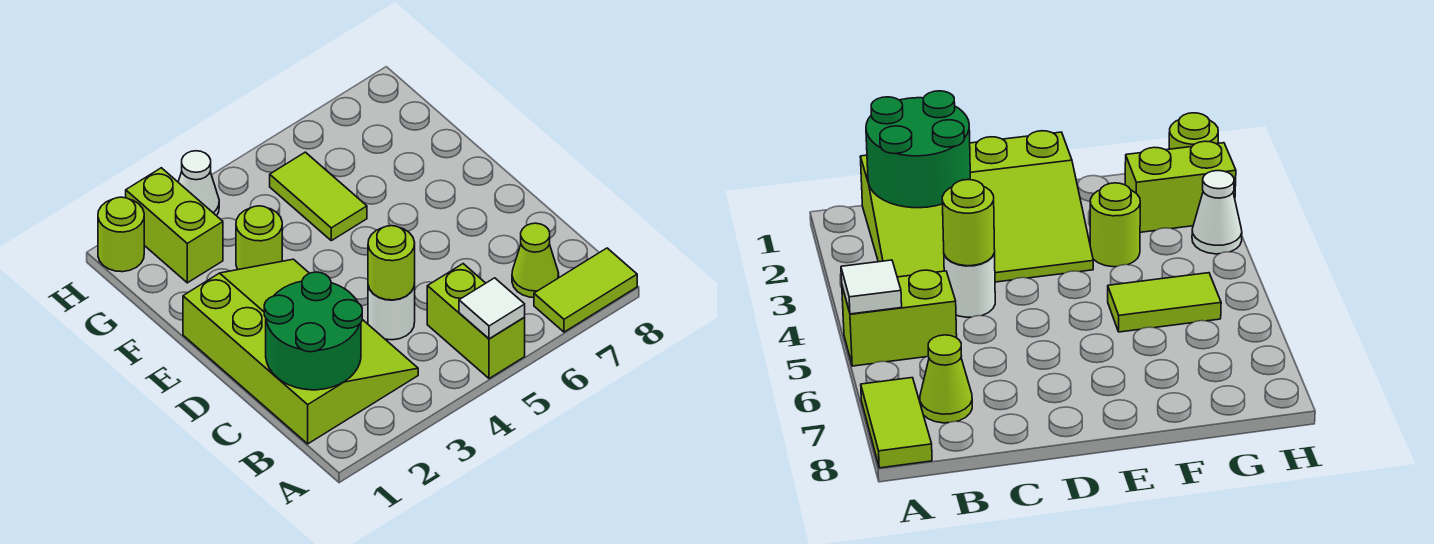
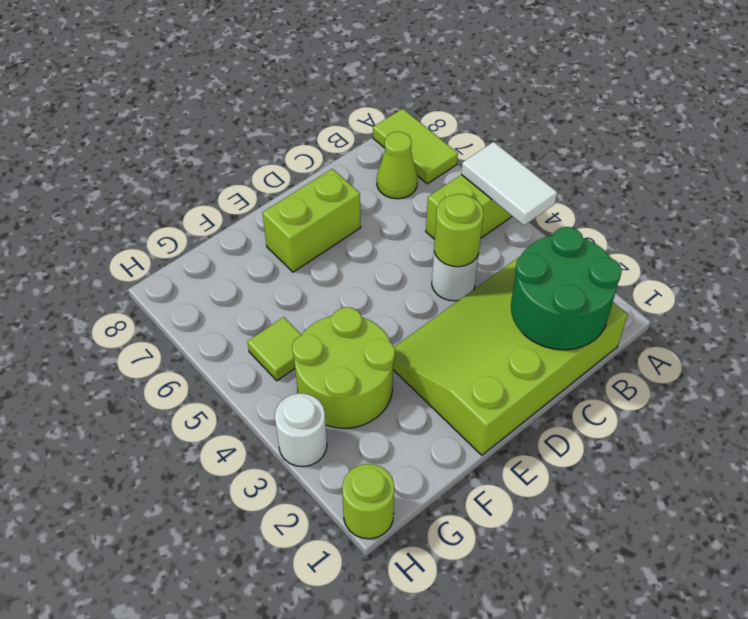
white 1x1 tile [459,278,525,339] -> white 1x2 tile [461,142,557,225]
lime 1x1 round brick [236,206,282,270] -> lime 2x2 round brick [292,307,395,428]
lime 1x2 tile [270,152,367,241] -> lime 1x1 tile [247,317,301,381]
lime 1x2 brick [126,168,223,283] -> lime 1x2 brick moved to [262,169,361,272]
white 1x1 cone [178,151,219,216] -> white 1x1 round brick [275,393,327,467]

